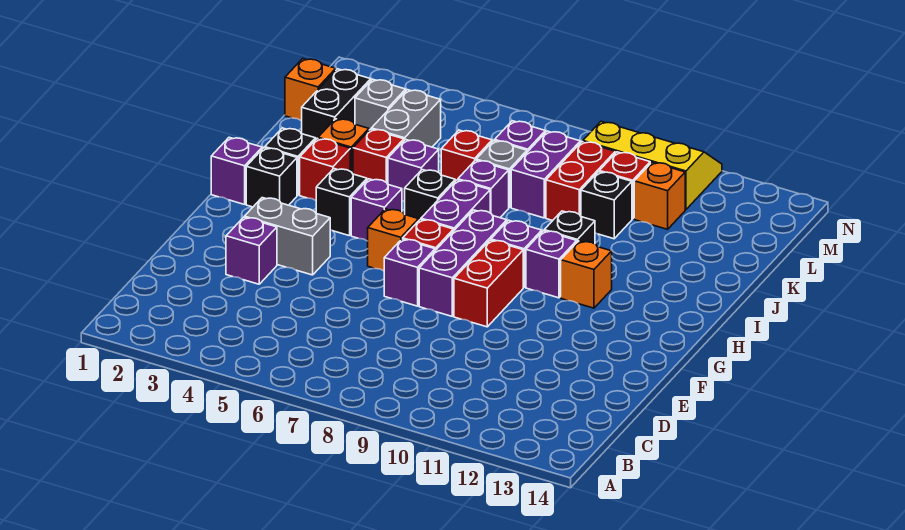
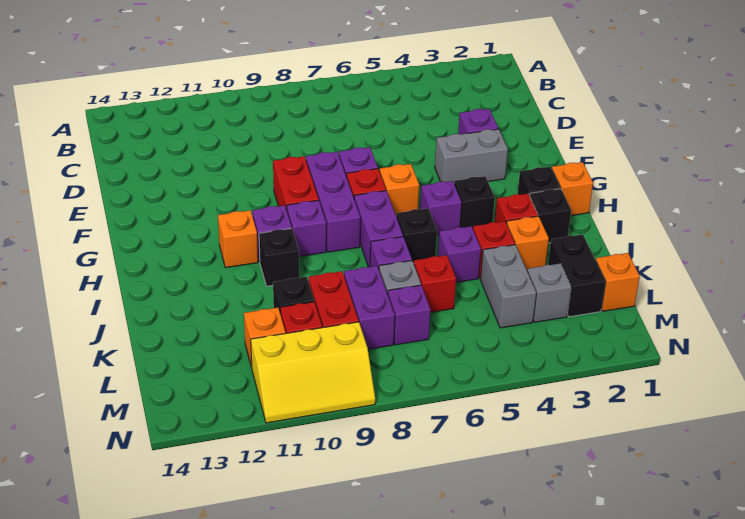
purple 1x1 brick [211,137,262,204] -> orange 1x1 brick [552,162,593,215]

